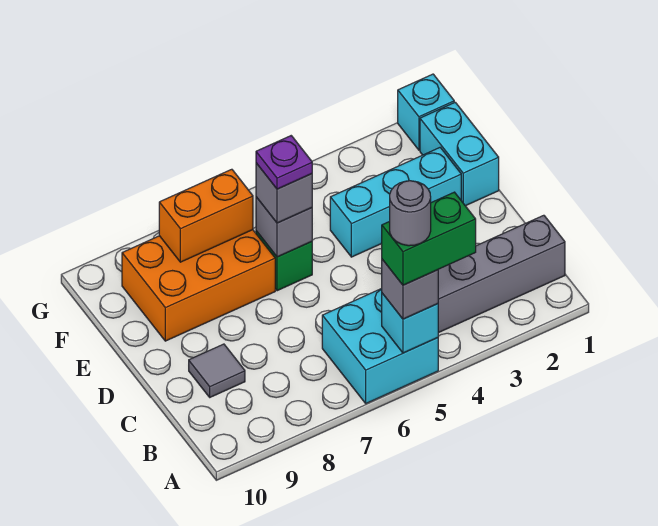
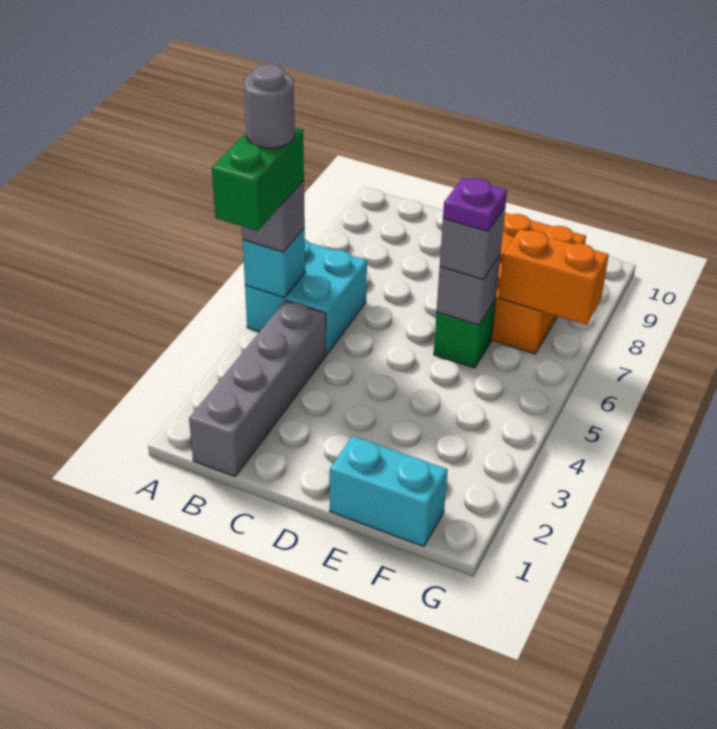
grey 1x1 tile [189,344,245,397] -> none
cyan 1x3 brick [330,148,461,257] -> none
orange 1x2 brick [159,169,253,262] -> orange 1x2 brick turned to [499,229,609,325]
cyan 1x1 brick [398,74,454,150] -> none

